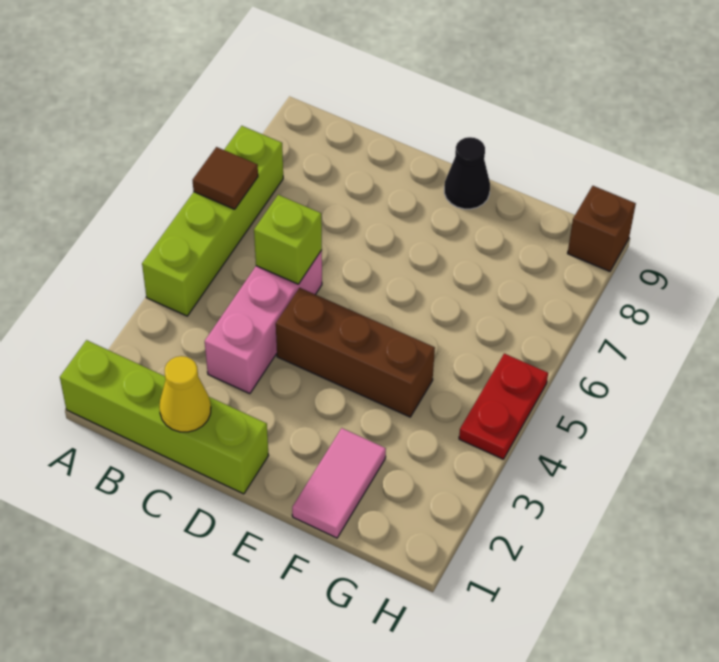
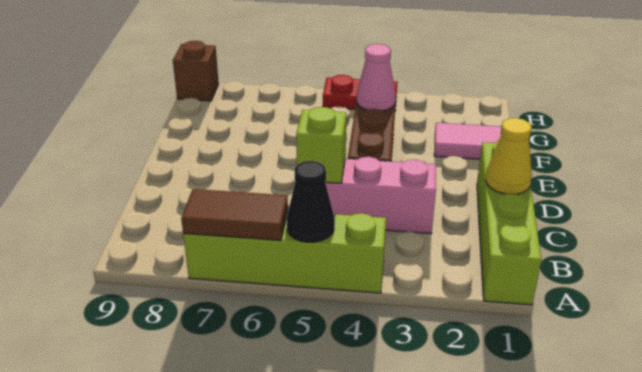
brown 1x1 tile [193,147,258,209] -> brown 1x2 tile [181,189,288,240]
black 1x1 cone [444,137,490,209] -> black 1x1 cone moved to [287,161,335,242]
none -> pink 1x1 cone [356,44,396,111]

